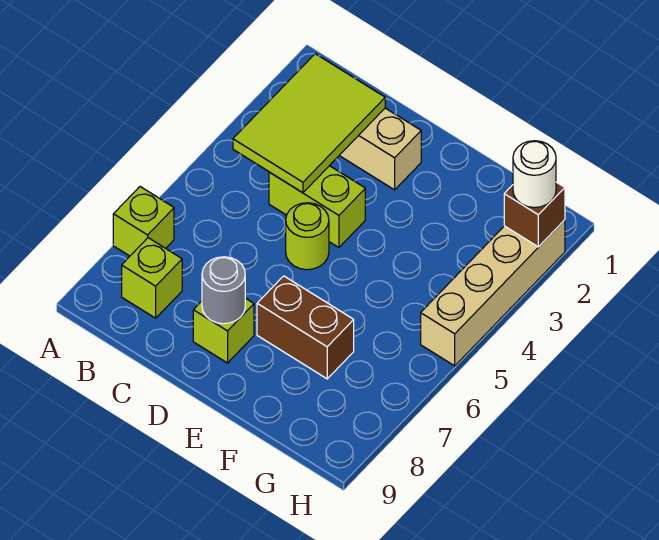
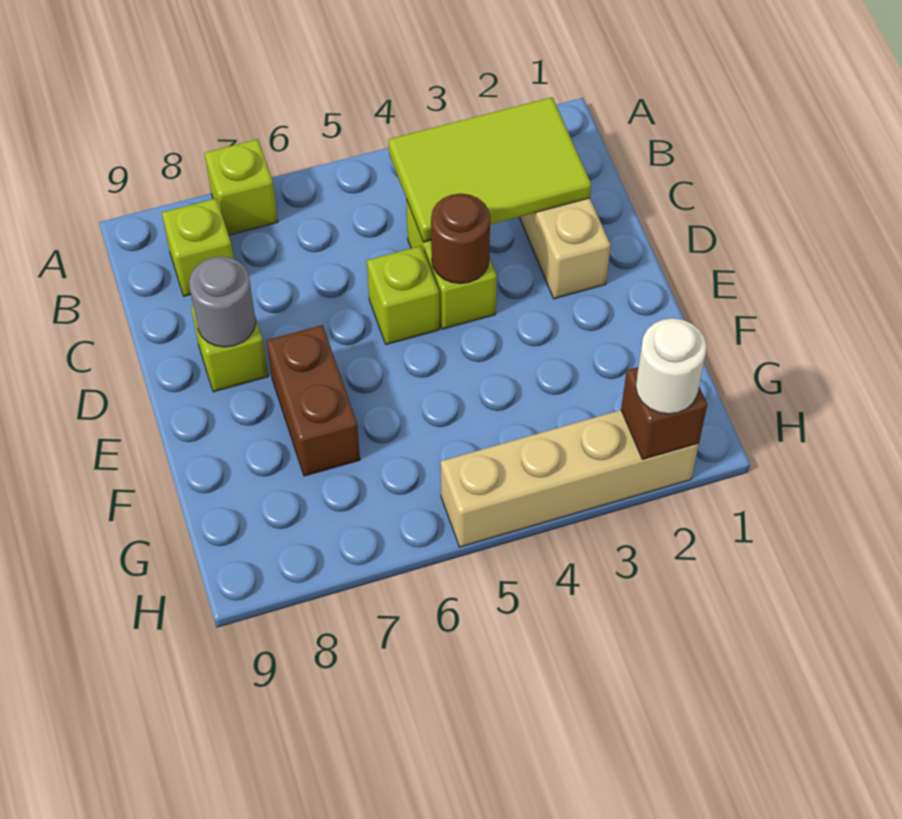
none -> brown 1x1 round brick [431,194,490,284]
lime 1x1 round brick [286,203,329,270] -> lime 1x1 brick [367,246,439,345]

